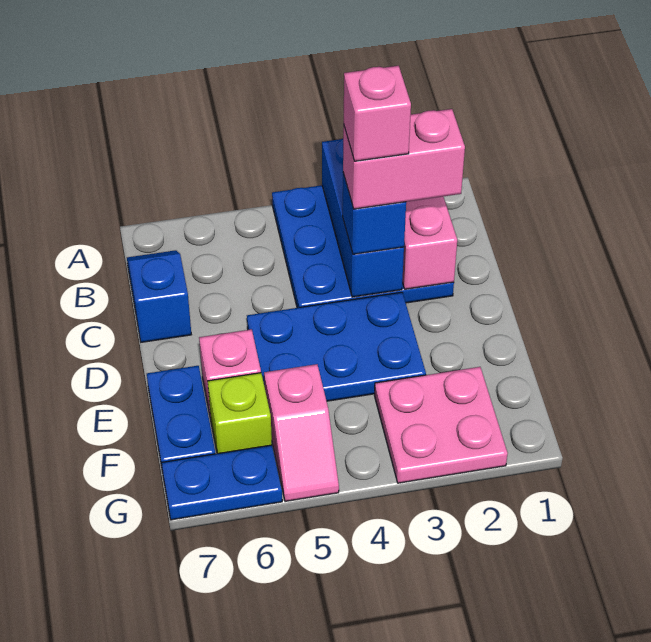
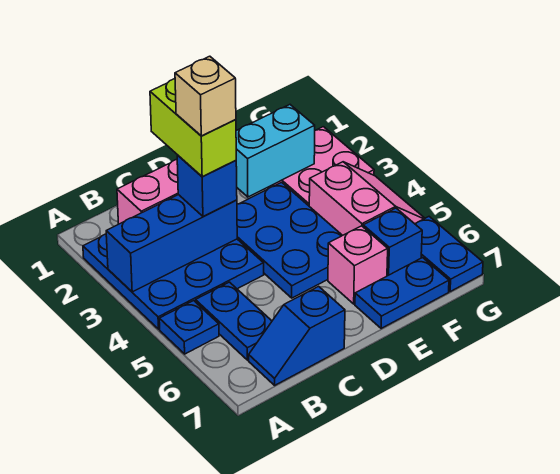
none -> blue 1x1 plate [159,301,219,354]
none -> blue 1x2 plate [195,282,272,360]
pink 1x2 brick [343,109,465,209] -> lime 1x2 brick [150,79,236,177]
pink 1x1 brick [344,66,411,161] -> tan 1x1 brick [175,56,236,136]
none -> cyan 1x2 brick [236,105,315,197]
pink 1x2 slope [264,364,339,501] -> pink 2x2 slope [309,162,425,235]
lime 1x1 brick [208,373,272,454] -> blue 1x1 brick [363,208,422,276]

